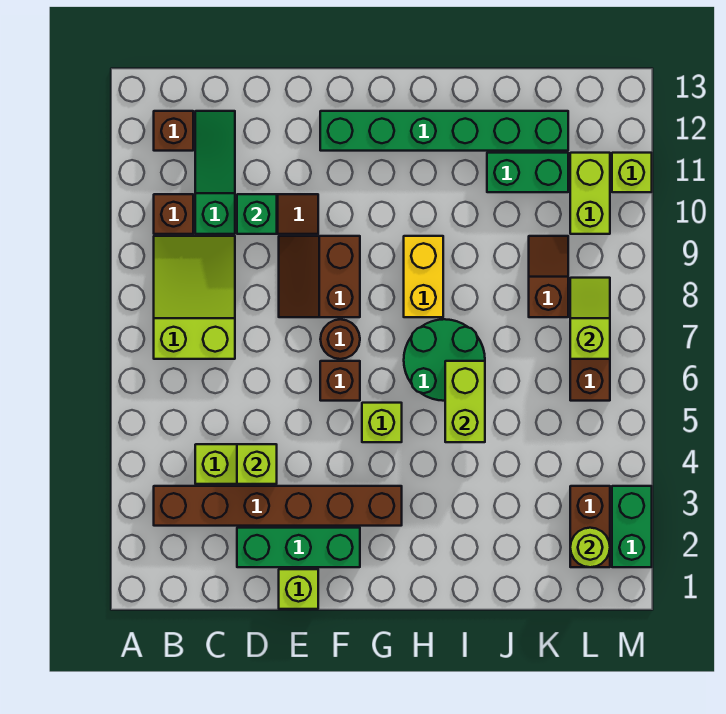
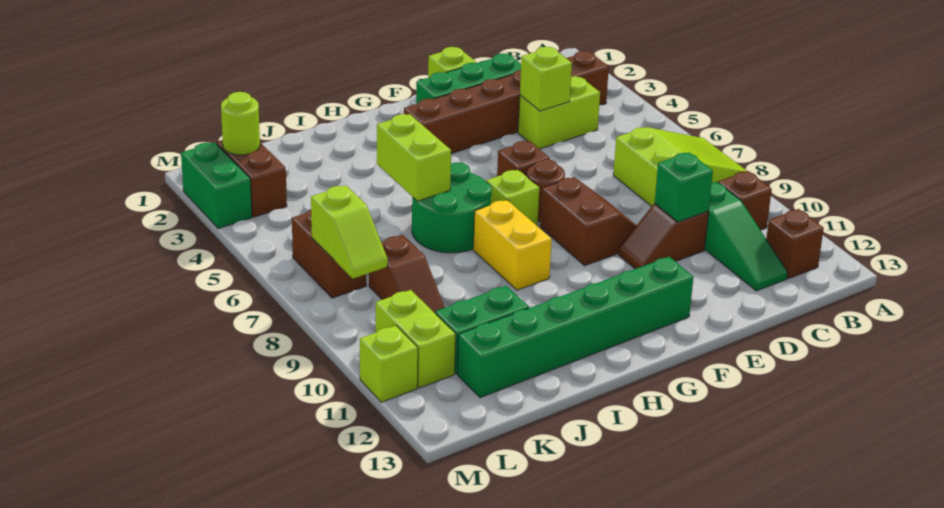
lime 2x3 slope [154,236,235,359] -> lime 2x3 slope turned to [613,127,747,206]
lime 1x1 brick [362,403,402,442] -> lime 1x1 brick moved to [487,170,539,225]

